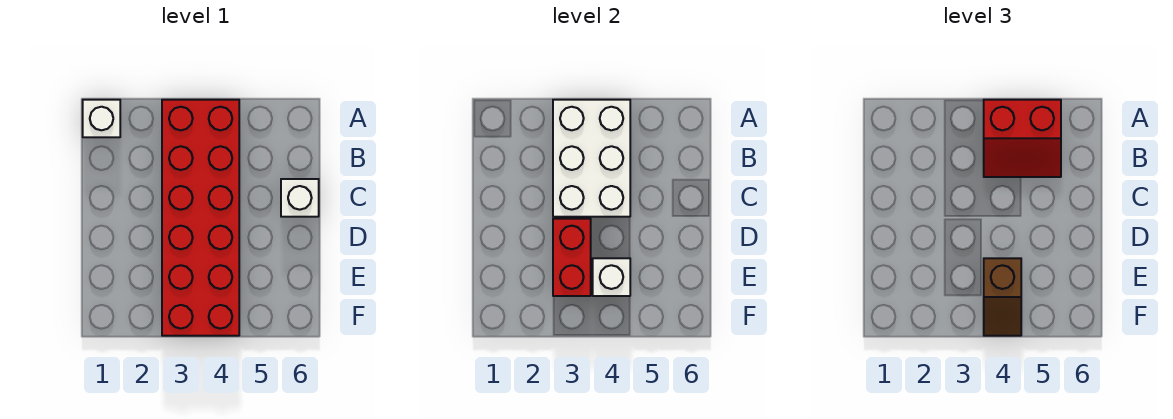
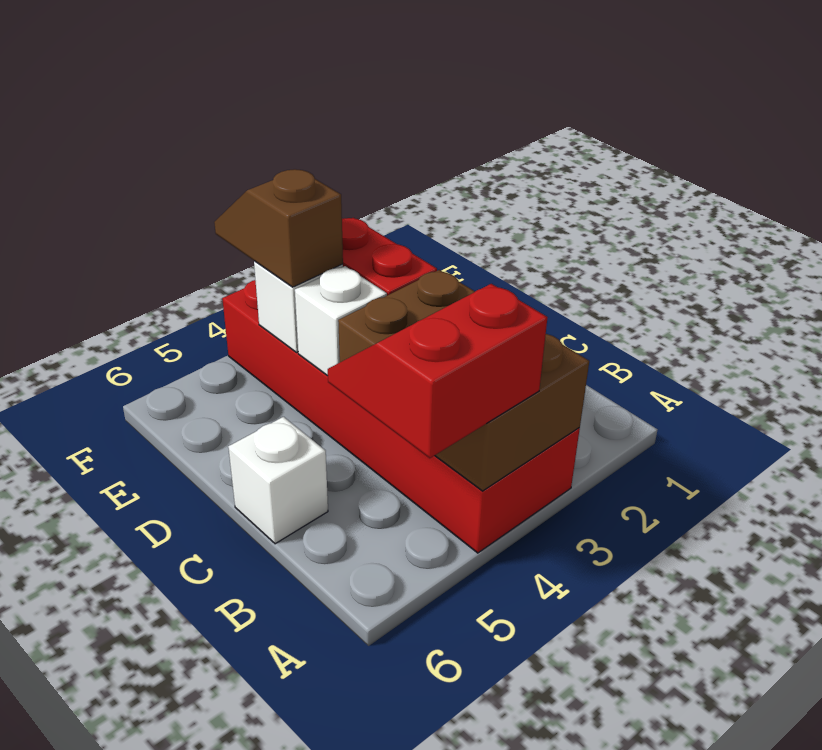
white 1x1 brick [83,100,120,137] -> white 1x1 brick moved to [295,266,387,376]
white 2x3 brick [553,100,630,217] -> brown 2x3 brick [338,270,589,491]

